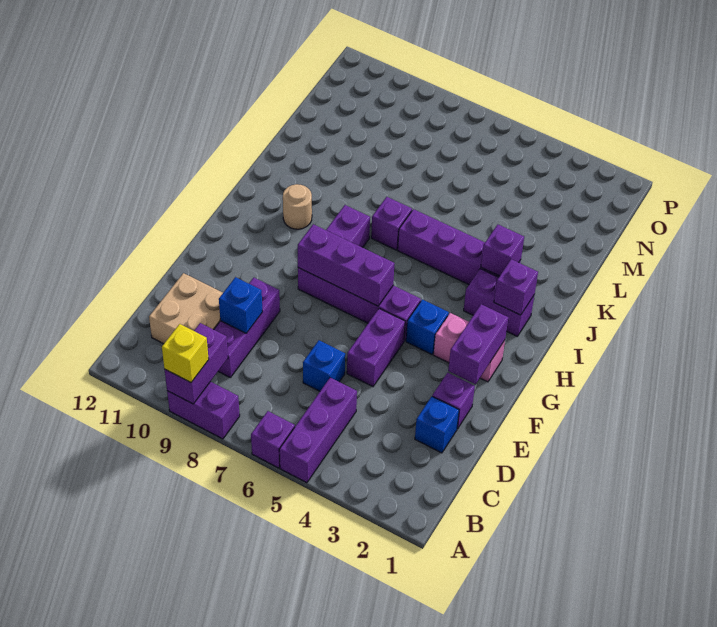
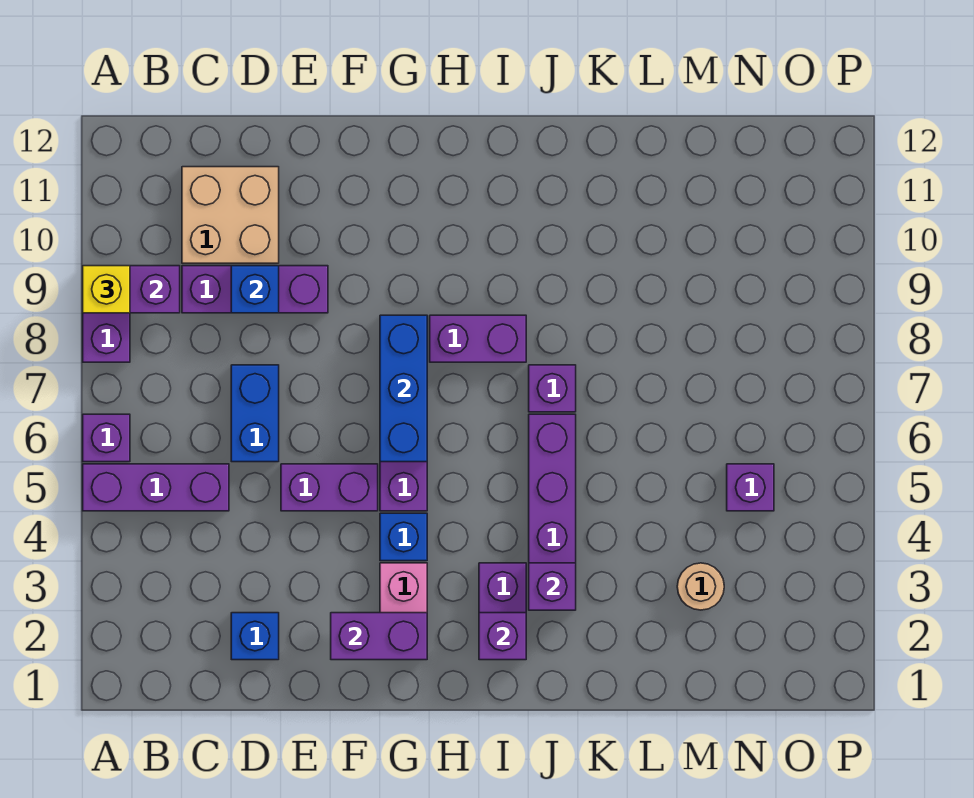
blue 1x1 brick [303,340,345,391] -> blue 1x2 brick [231,365,279,462]
purple 1x1 brick [432,373,475,429] -> purple 1x1 brick moved to [727,464,774,511]
purple 1x3 brick [298,224,395,306] -> blue 1x3 brick [380,315,427,462]
tan 1x1 round brick [283,184,312,229] -> tan 1x1 round brick moved to [677,563,724,610]

